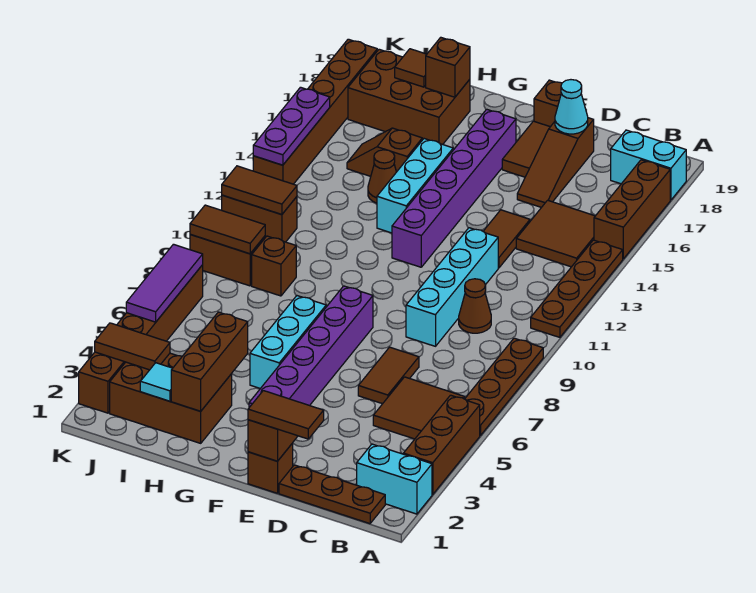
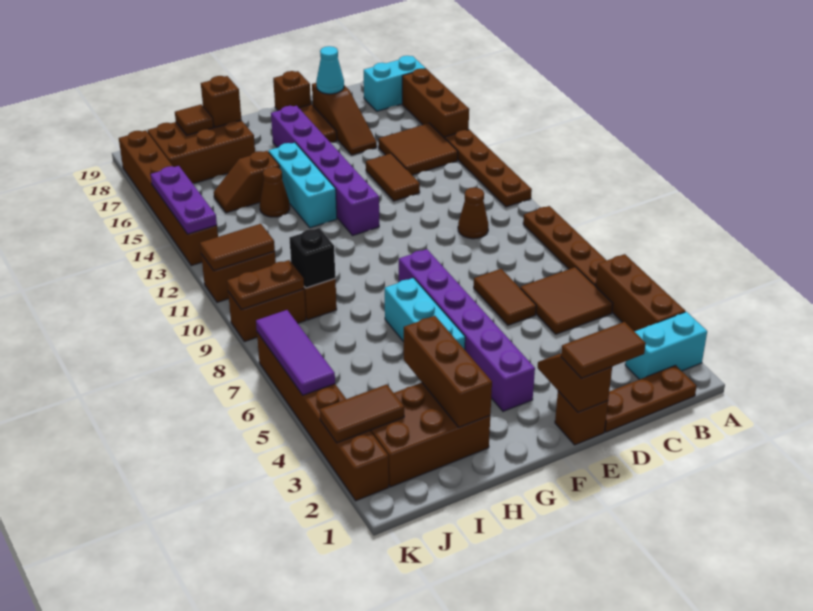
cyan 1x4 brick [406,228,498,346] -> none
cyan 1x1 tile [140,363,173,401] -> none
none -> black 1x1 brick [289,228,335,288]
brown 1x2 tile [190,205,265,254] -> brown 1x2 plate [227,260,304,310]

